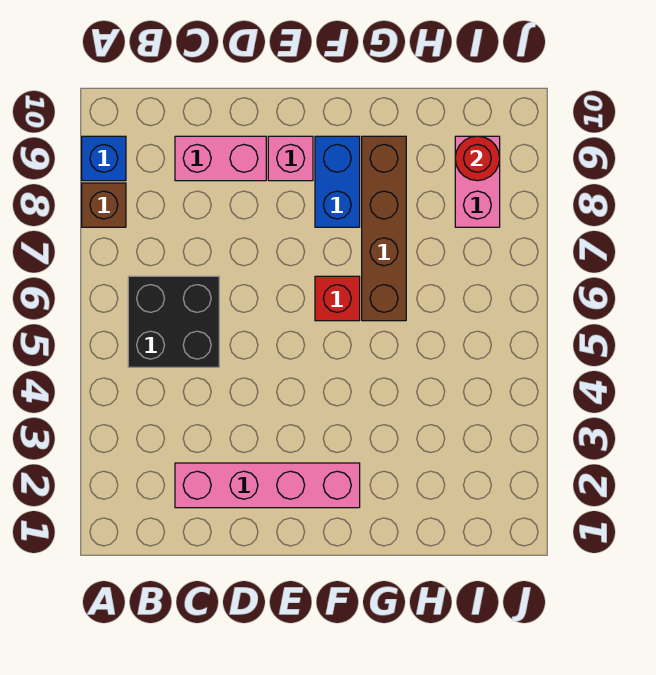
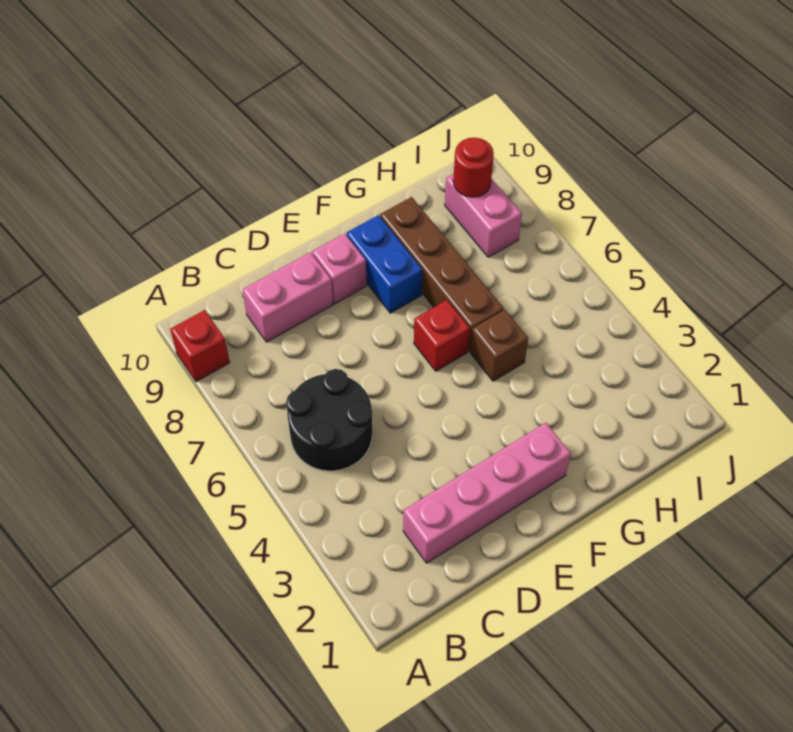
brown 1x1 brick [82,183,126,227] -> brown 1x1 brick moved to [470,310,528,381]
blue 1x1 brick [82,136,126,181] -> red 1x1 brick [170,310,230,382]
black 2x2 brick [128,276,219,367] -> black 2x2 round brick [286,369,372,471]

